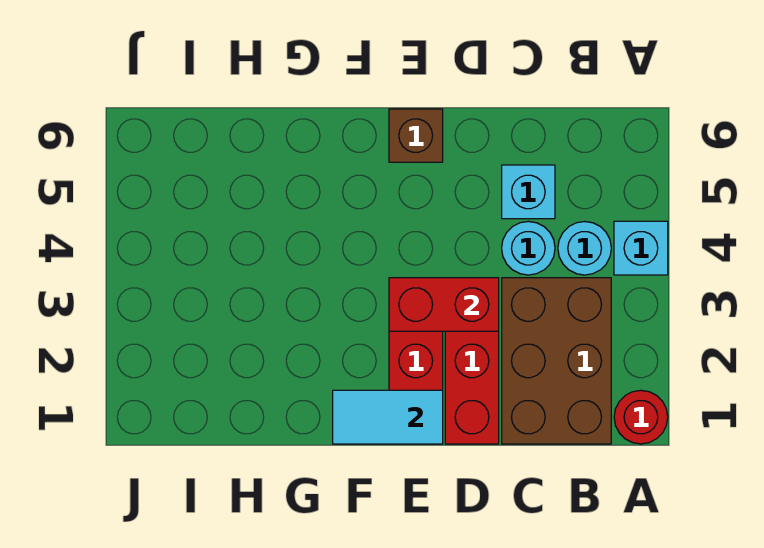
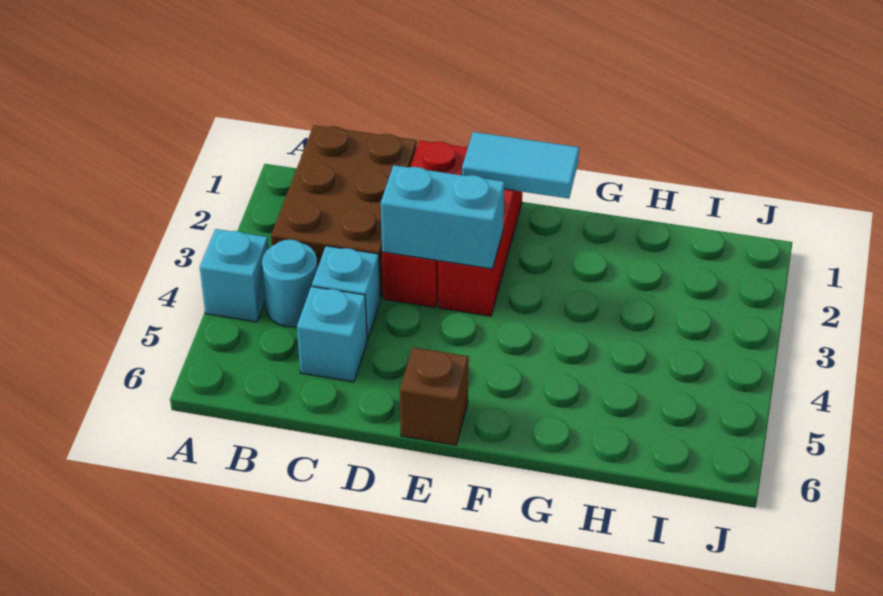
red 1x1 round brick [614,390,668,444] -> none
cyan 1x1 round brick [502,221,555,275] -> cyan 1x1 brick [312,246,380,340]
red 1x2 brick [389,278,499,331] -> cyan 1x2 brick [381,165,504,269]

